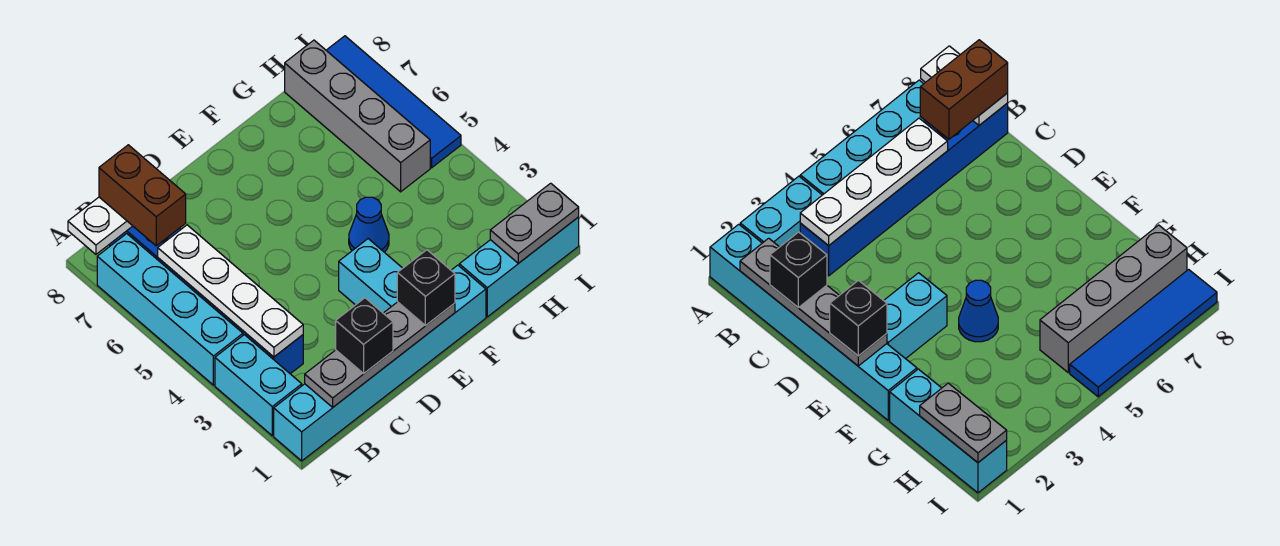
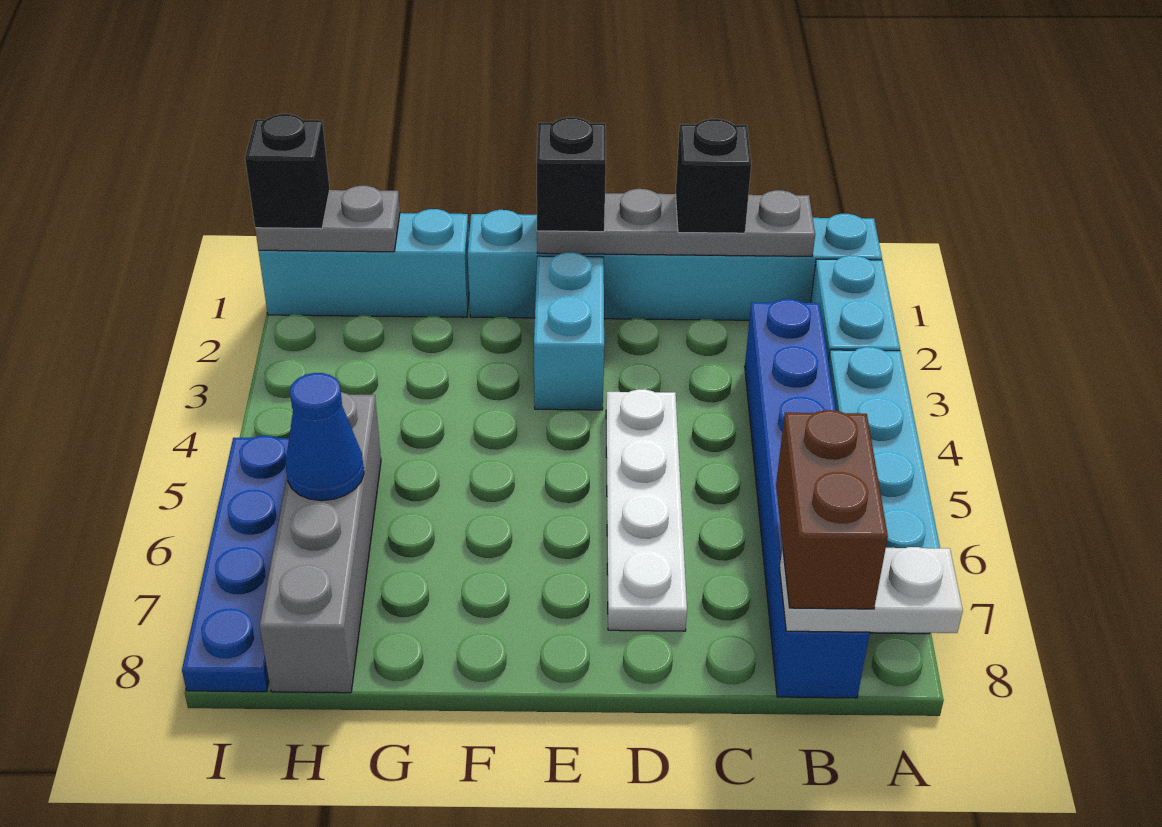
white 1x4 plate [158,225,303,357] -> white 1x4 plate moved to [606,389,687,631]
blue 1x1 cone [349,197,389,252] -> blue 1x1 cone moved to [286,373,364,501]
none -> black 1x1 brick [245,114,330,229]
blue 1x4 tile [326,36,461,168] -> blue 1x4 plate [182,436,289,692]

